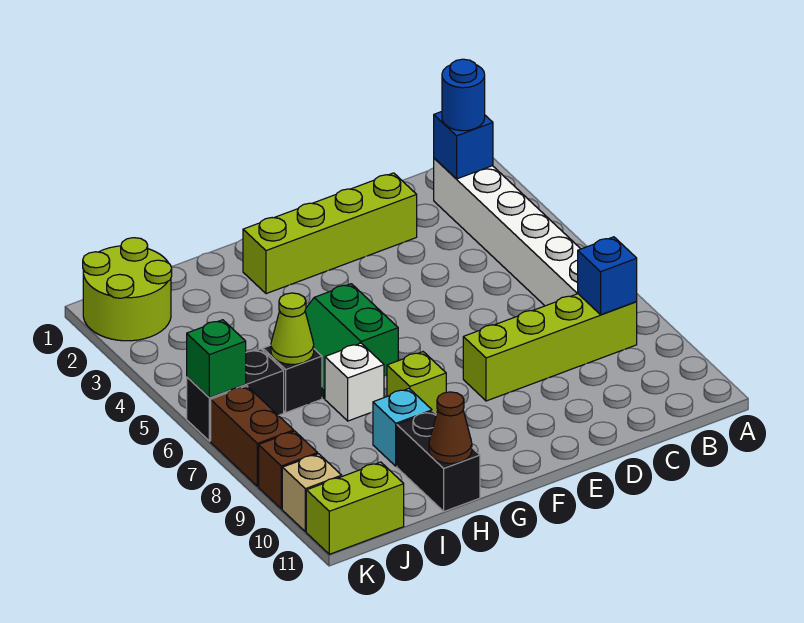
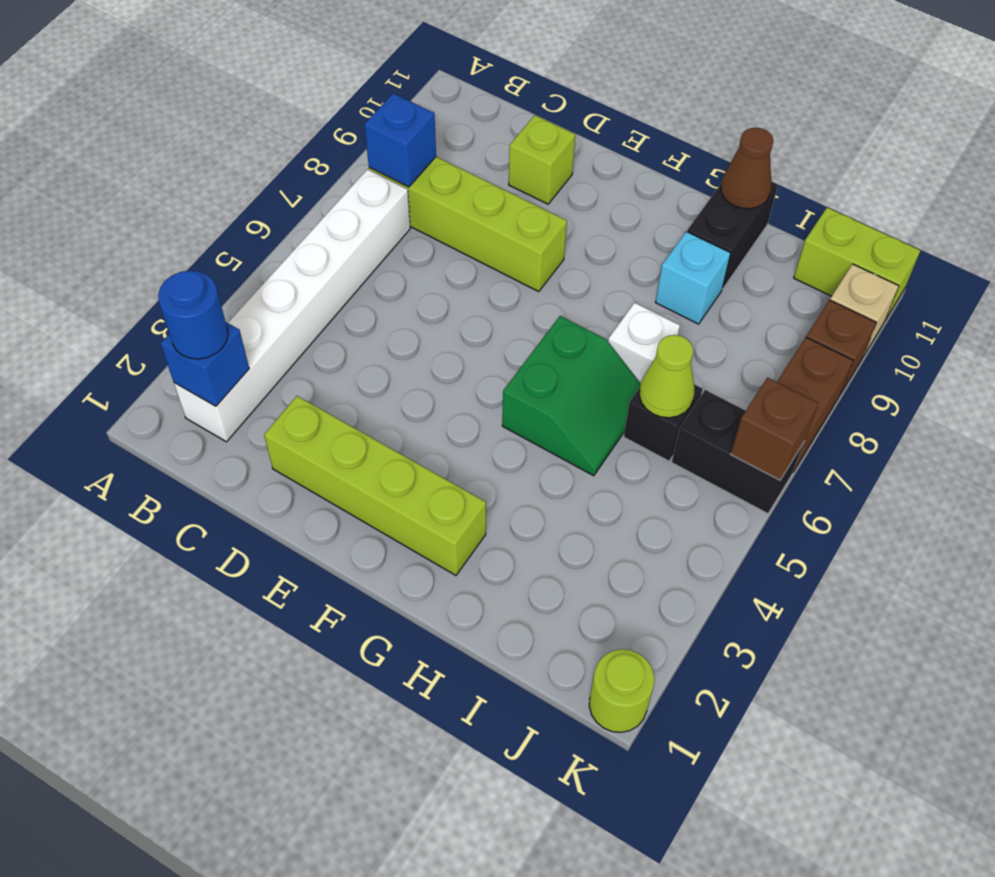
lime 1x1 brick [387,352,446,414] -> lime 1x1 brick moved to [509,115,575,204]
lime 2x2 round brick [83,238,172,341] -> lime 1x1 round brick [589,649,654,732]
green 1x1 brick [187,320,246,398] -> brown 1x1 brick [731,378,819,480]

